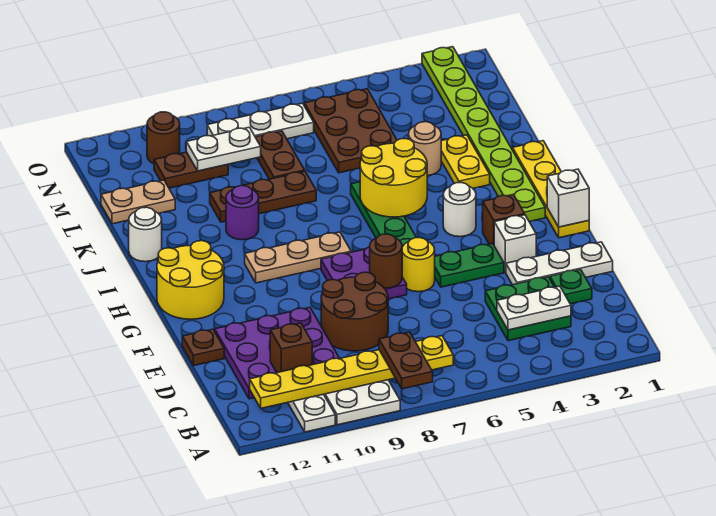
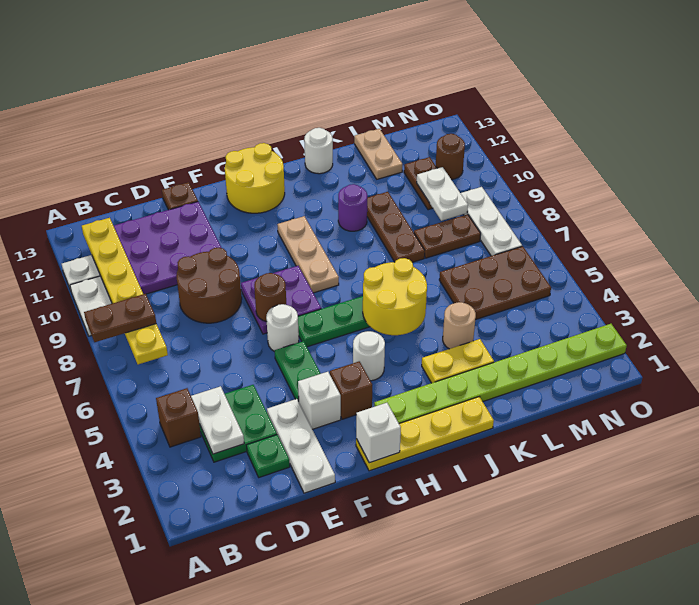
brown 1x1 brick [270,323,312,373] -> brown 1x1 brick moved to [156,388,201,447]
yellow 1x1 round brick [402,238,435,292] -> white 1x1 round brick [266,304,299,352]

